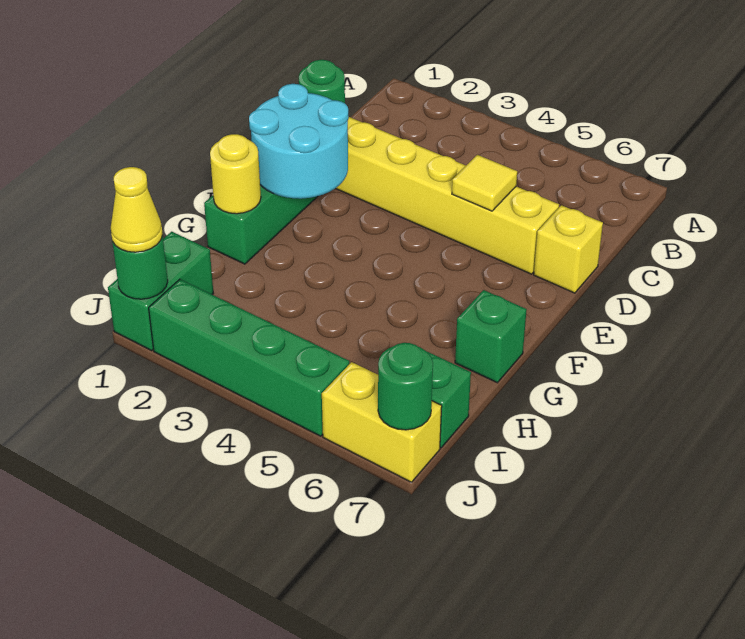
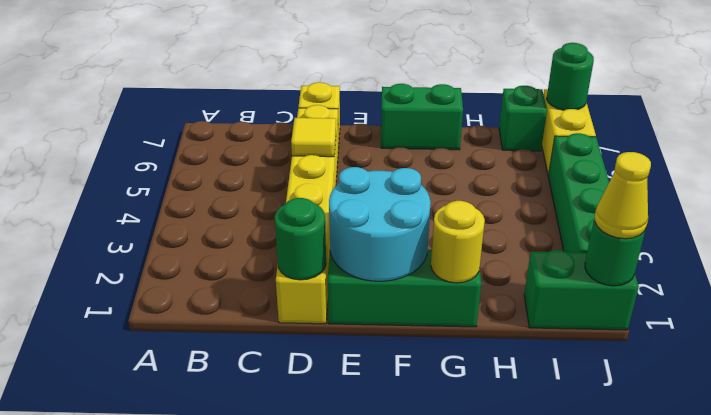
green 1x1 brick [455,290,527,383] -> green 1x2 brick [381,84,463,150]

